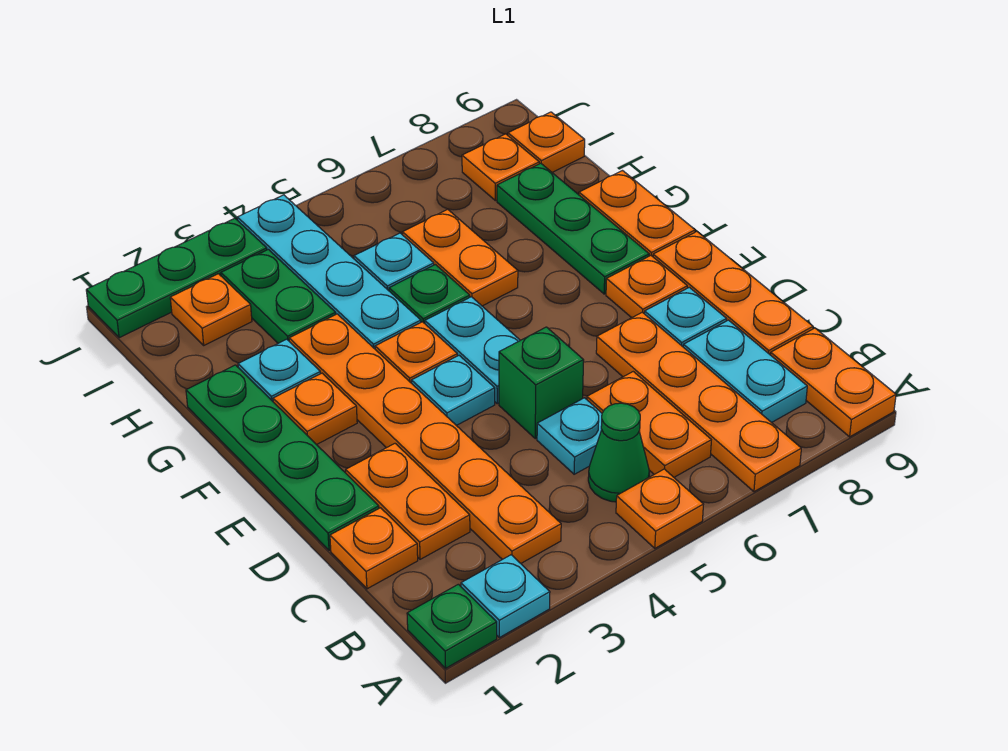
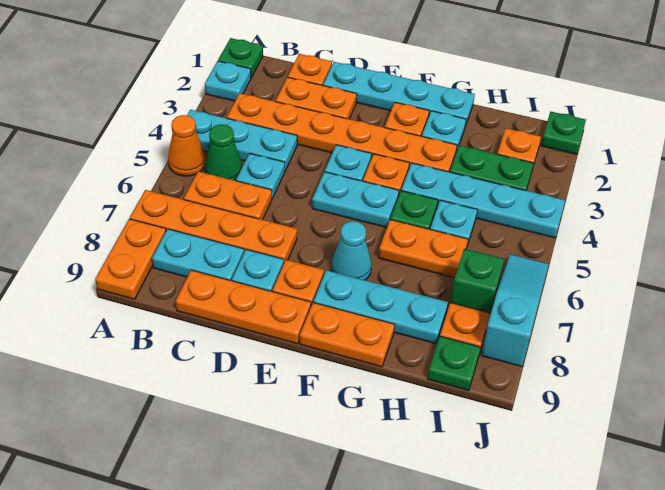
none -> cyan 1x3 plate [187,110,297,171]
orange 1x1 plate [616,469,704,548] -> orange 1x1 cone [168,115,206,176]
orange 1x2 plate [771,328,896,437] -> orange 1x2 plate turned to [95,219,166,299]
green 1x4 plate [186,365,379,550] -> cyan 1x4 plate [323,62,475,127]
green 1x1 brick [499,327,584,439] -> green 1x1 brick moved to [450,249,504,314]
none -> cyan 1x1 cone [331,221,372,280]
green 1x3 plate [497,163,649,294] -> cyan 1x3 plate [313,270,448,344]
orange 1x1 plate [508,112,585,172] -> green 1x1 plate [428,336,481,390]
green 1x3 plate [86,218,267,338] -> green 1x1 plate [541,112,586,154]
none -> cyan 1x3 slope [481,254,549,367]

